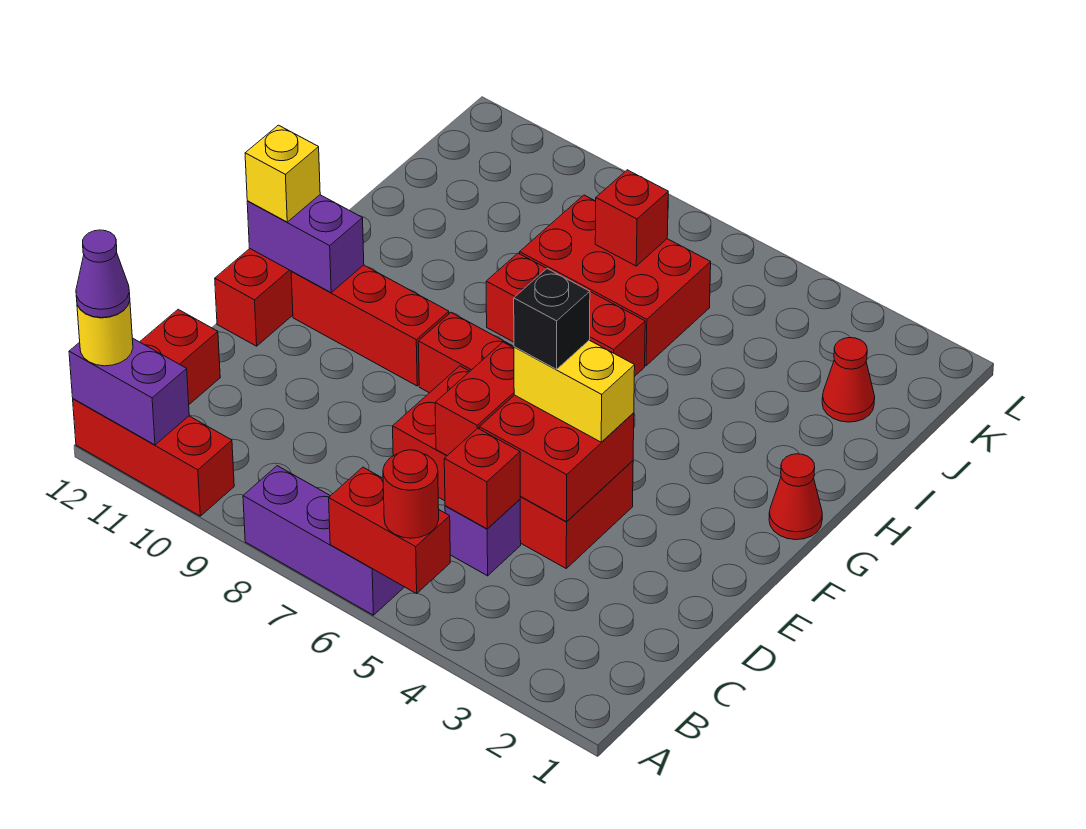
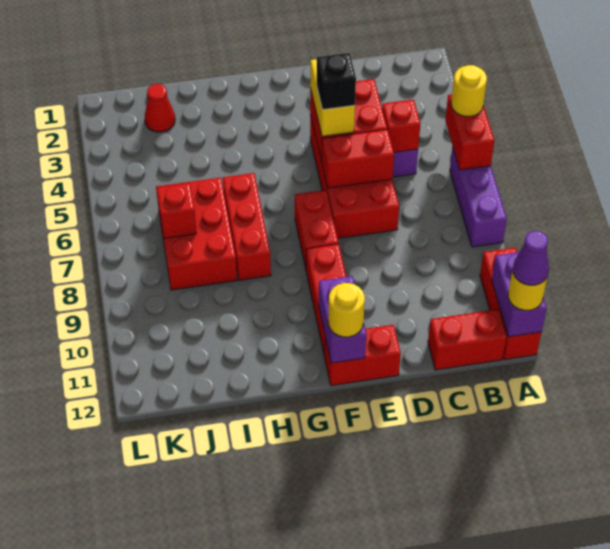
red 1x1 round brick [383,450,439,538] -> yellow 1x1 round brick [451,65,487,116]
yellow 1x1 brick [245,125,320,222] -> yellow 1x1 round brick [328,283,365,337]
red 1x1 cone [769,454,822,540] -> none

